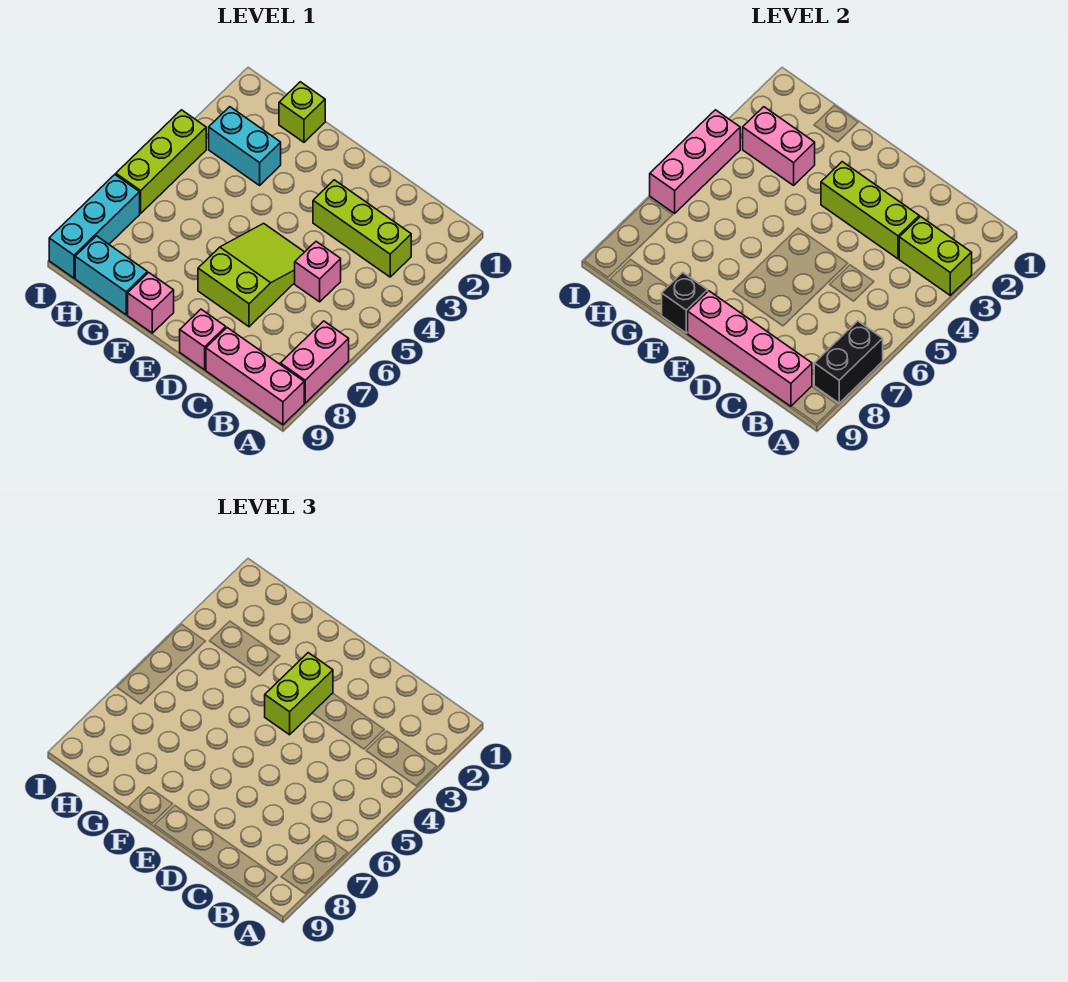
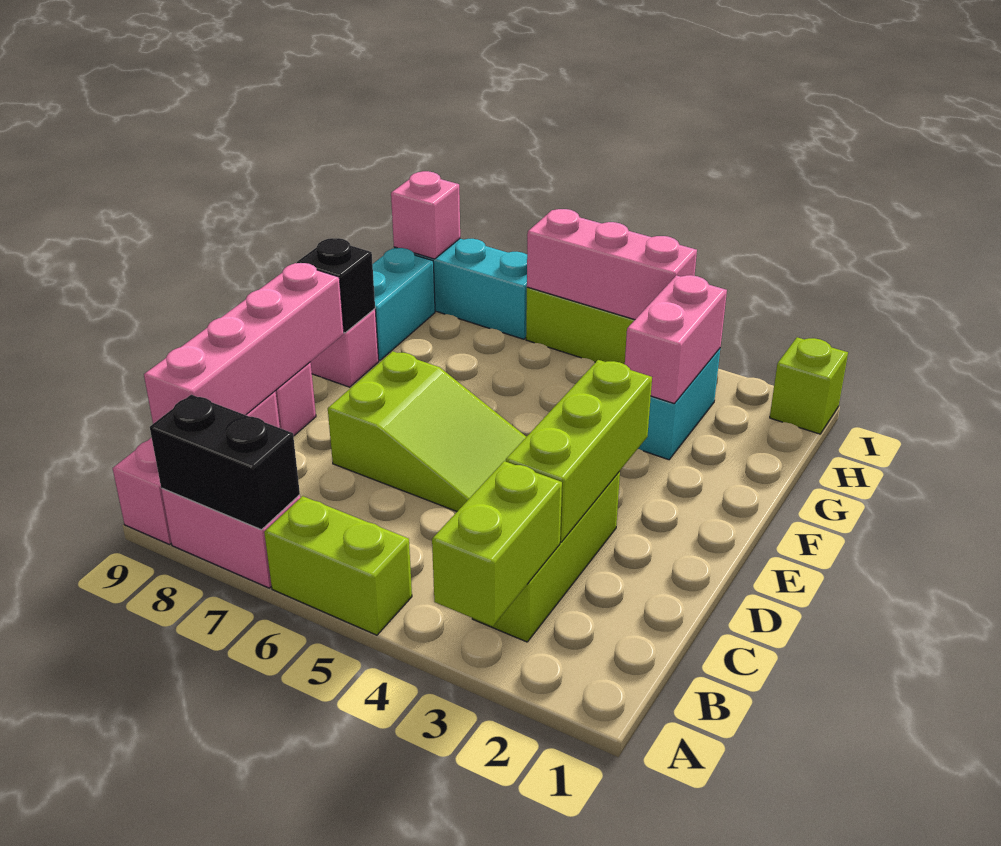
pink 1x1 brick [295,242,341,302] -> pink 1x1 brick moved to [391,171,460,259]
lime 1x2 brick [265,653,333,735] -> lime 1x2 brick moved to [264,496,412,635]
lime 1x1 brick [279,82,325,142] -> lime 1x1 brick moved to [770,337,848,434]

